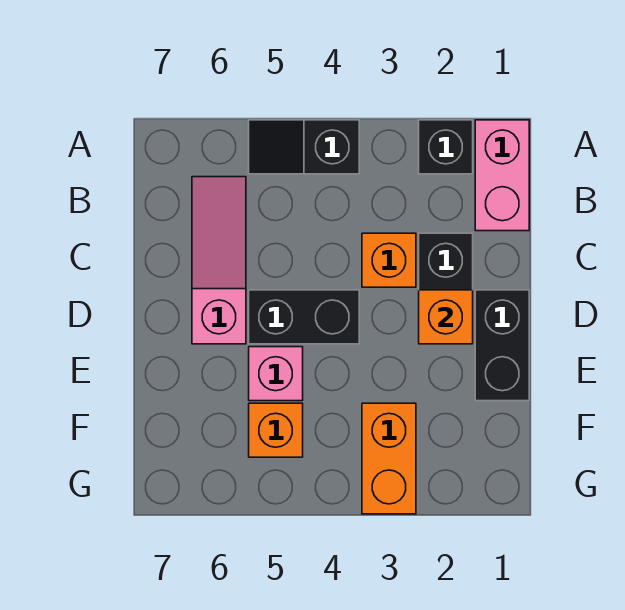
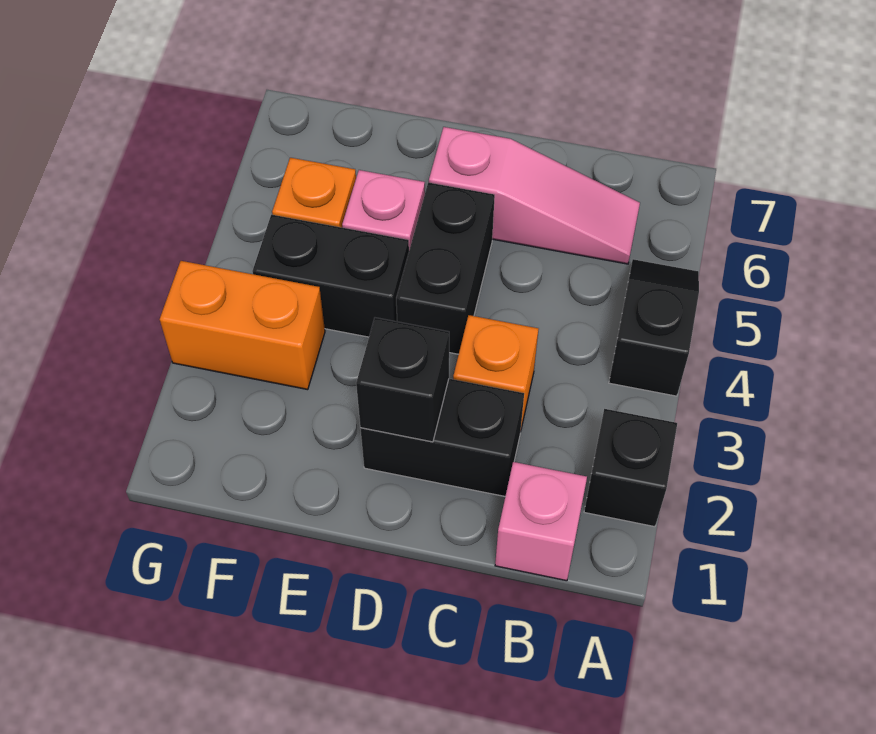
pink 1x2 brick [475,120,529,231] -> pink 1x1 brick [495,462,587,581]
black 1x2 brick [475,290,529,401] -> black 1x2 brick moved to [252,215,409,337]
orange 1x1 brick [419,290,473,344] -> black 1x1 brick [356,318,449,442]

